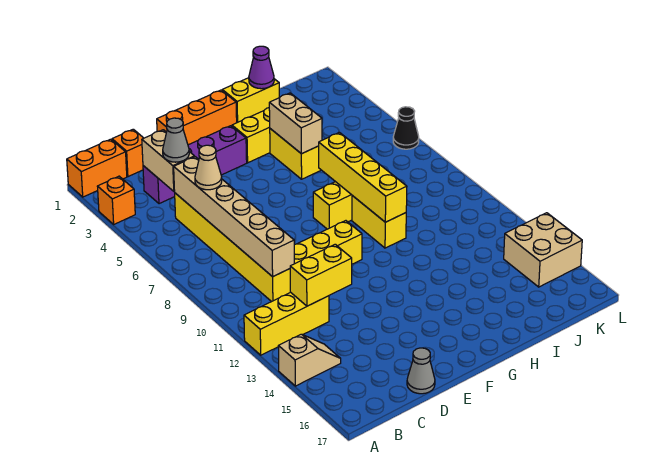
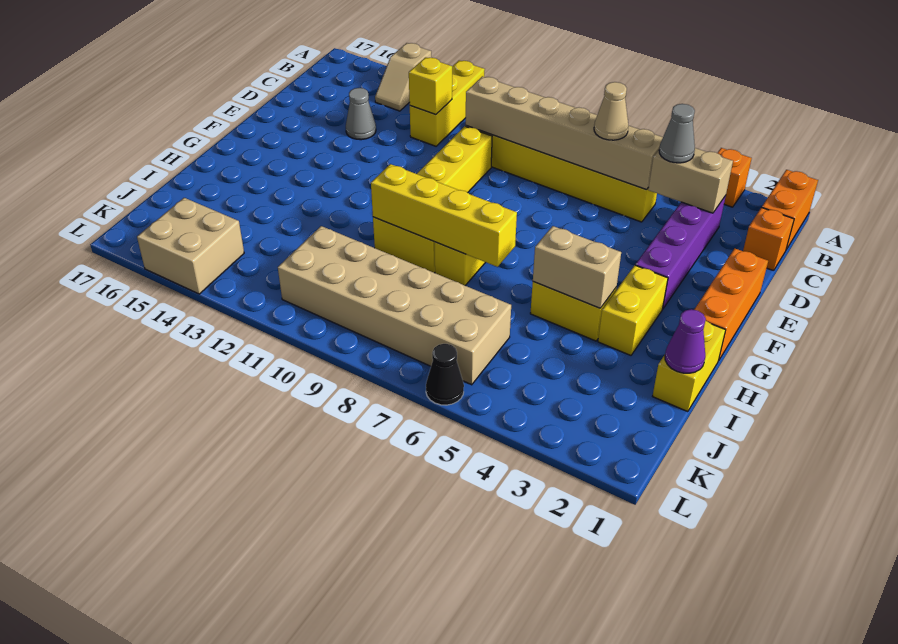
yellow 1x2 brick [290,244,352,306] -> yellow 1x1 brick [409,57,452,115]
grey 1x1 cone [407,348,435,394] -> grey 1x1 cone moved to [346,88,376,140]
none -> tan 2x6 brick [278,226,511,385]

